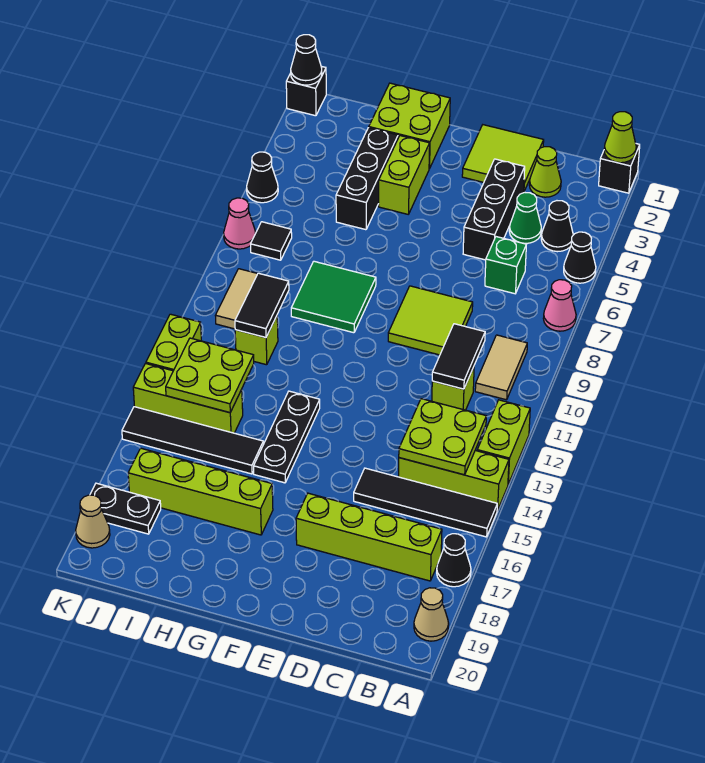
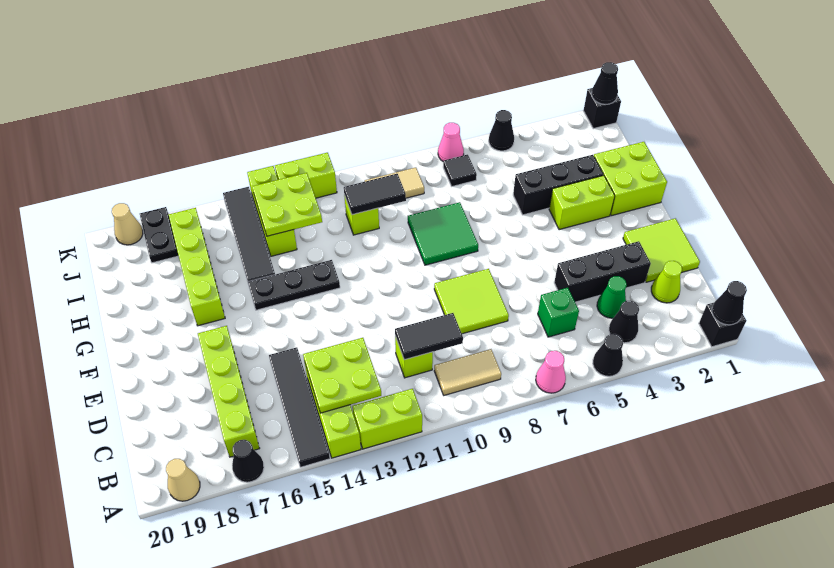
lime 1x1 cone [604,112,636,163] -> black 1x1 cone [712,281,747,325]

